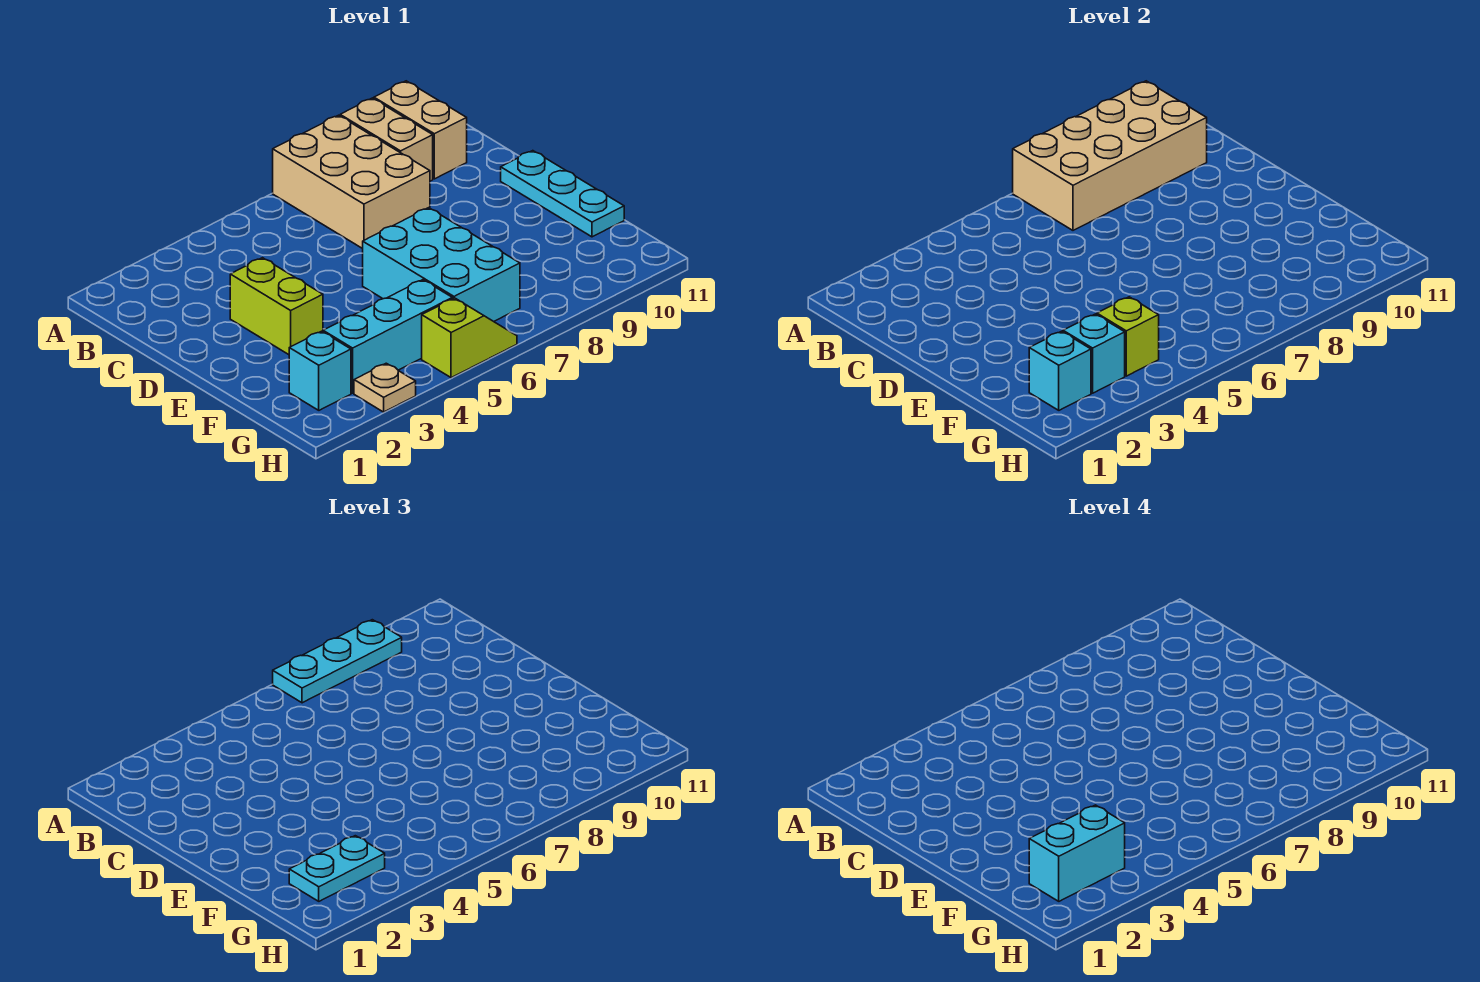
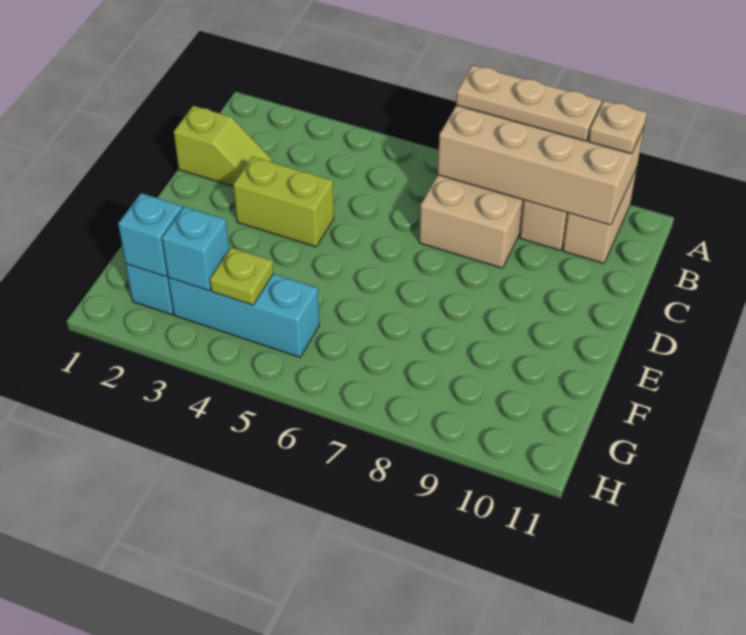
cyan 1x3 plate [273,620,402,703] -> tan 1x3 plate [456,65,602,141]
lime 1x2 brick [230,258,323,355] -> lime 1x2 brick turned to [233,157,334,247]
cyan 1x3 plate [501,151,624,237] -> none
cyan 2x3 brick [363,208,520,321] -> none
cyan 1x2 plate [289,836,385,901] -> none
cyan 1x2 brick [1029,805,1125,901] -> none
lime 1x1 brick [1097,297,1159,376] -> lime 1x1 plate [210,248,274,305]
tan 1x1 plate [354,363,416,412] -> tan 1x1 plate moved to [588,101,647,154]
lime 1x2 slope [422,298,517,378] -> lime 1x2 slope moved to [174,106,272,186]

